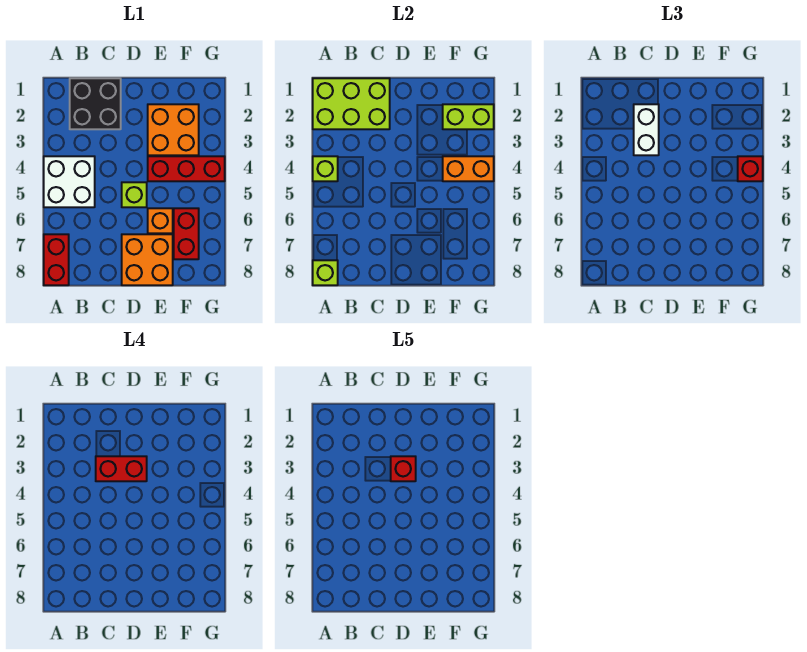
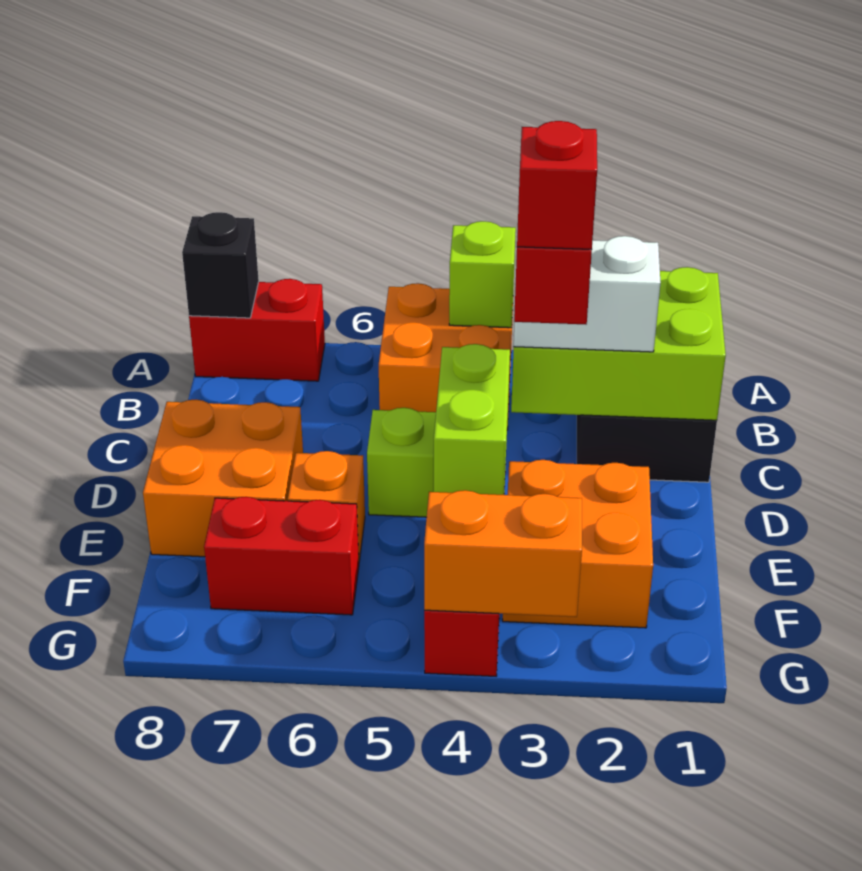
lime 2x3 brick [313,78,390,129] -> lime 2x3 brick turned to [511,267,726,420]
white 2x2 brick [44,156,95,207] -> orange 2x2 brick [379,283,513,430]
lime 1x1 brick [313,260,338,285] -> black 1x1 brick [182,212,259,318]
lime 1x2 brick [443,104,494,129] -> lime 1x2 brick moved to [434,344,510,495]
orange 1x2 brick [443,156,494,181] -> orange 1x2 brick turned to [424,490,582,617]
red 1x1 brick [738,156,763,181] -> none

